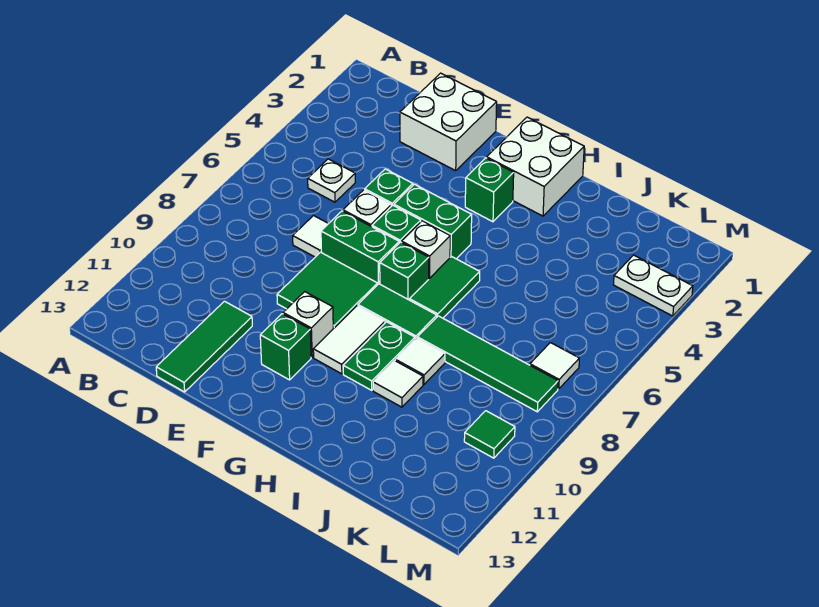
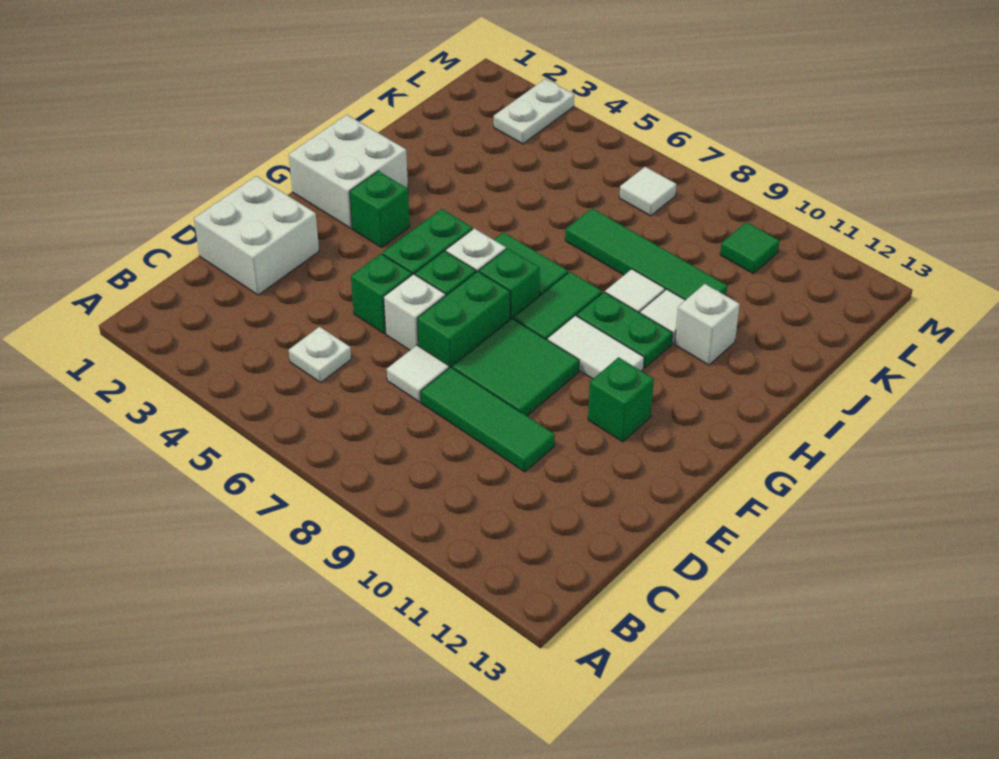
green 1x3 tile [156,301,252,392] -> green 1x3 tile moved to [421,367,555,472]
white 1x1 brick [283,292,333,357] -> white 1x1 brick moved to [675,284,740,365]
green 1x4 tile [417,316,558,412] -> green 1x4 tile turned to [565,208,727,300]

